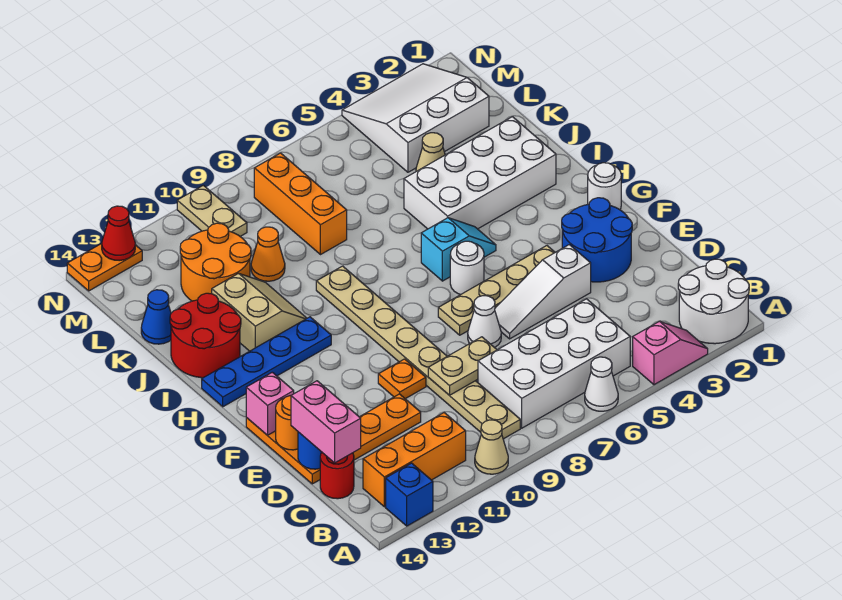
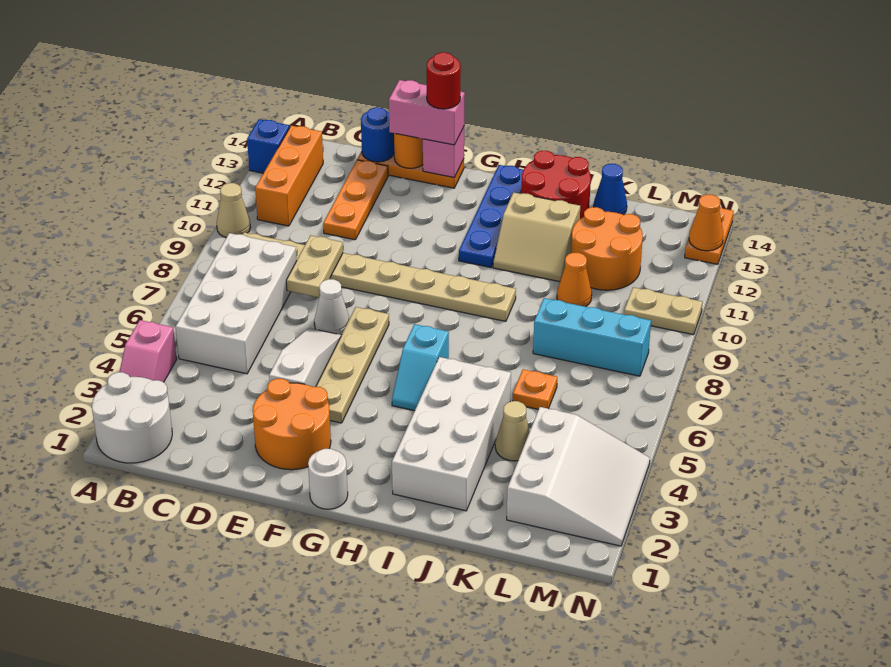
white 1x1 cone [585,357,618,411] -> none
red 1x1 round brick [320,453,354,499] -> red 1x1 round brick moved to [427,52,461,109]
pink 1x2 brick [291,381,361,463] -> pink 1x2 brick moved to [389,80,465,145]
blue 2x2 round brick [562,198,632,282] -> orange 2x2 round brick [253,379,331,470]
orange 1x1 plate [378,359,426,399] -> orange 1x1 plate moved to [513,369,557,409]
white 1x1 round brick [450,241,484,295] -> none
orange 1x3 brick [254,153,347,255] -> cyan 1x3 brick [533,298,651,376]
red 1x1 cone [102,206,135,261] -> orange 1x1 cone [689,195,723,251]

